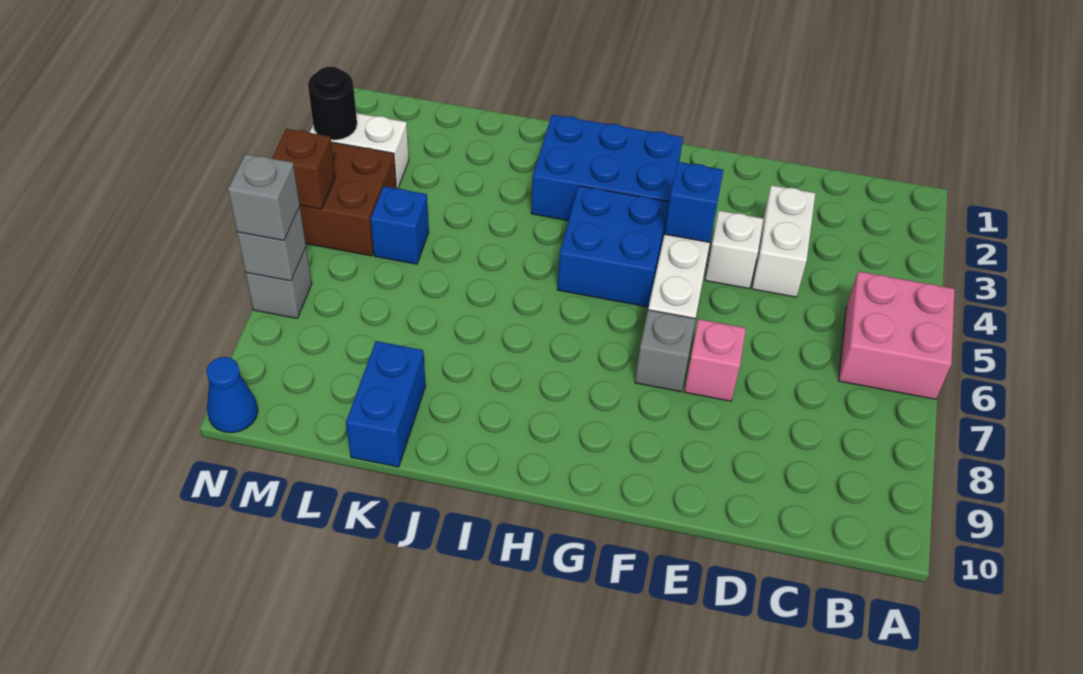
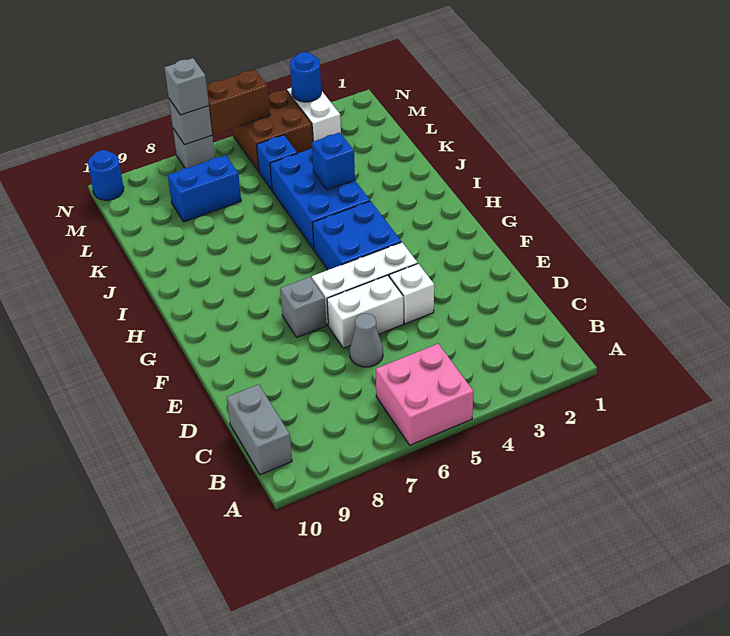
none -> grey 1x2 brick [227,384,292,475]
white 1x2 brick [752,185,815,297] -> white 1x2 brick moved to [327,275,404,348]
none -> grey 1x1 cone [350,313,383,367]
pink 1x1 brick [684,319,746,401] -> none
blue 1x1 brick [664,162,724,243] -> blue 1x1 brick moved to [312,132,355,190]
blue 2x3 brick [531,115,683,221] -> blue 2x3 brick moved to [270,148,370,250]
blue 1x2 brick [346,341,426,467] -> blue 1x2 brick moved to [168,155,241,222]
black 1x1 round brick [308,67,357,140] -> blue 1x1 round brick [290,52,321,102]
brown 1x1 brick [272,129,335,209] -> brown 1x2 brick [207,70,270,134]
blue 1x1 cone [206,357,258,433] -> blue 1x1 round brick [88,150,124,200]

